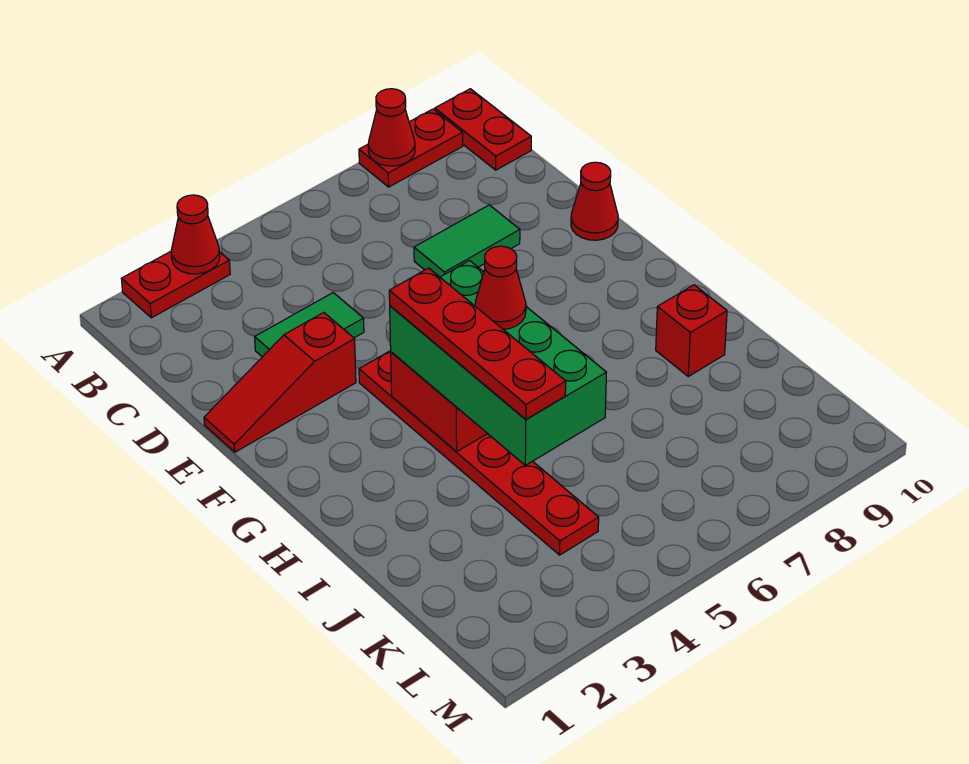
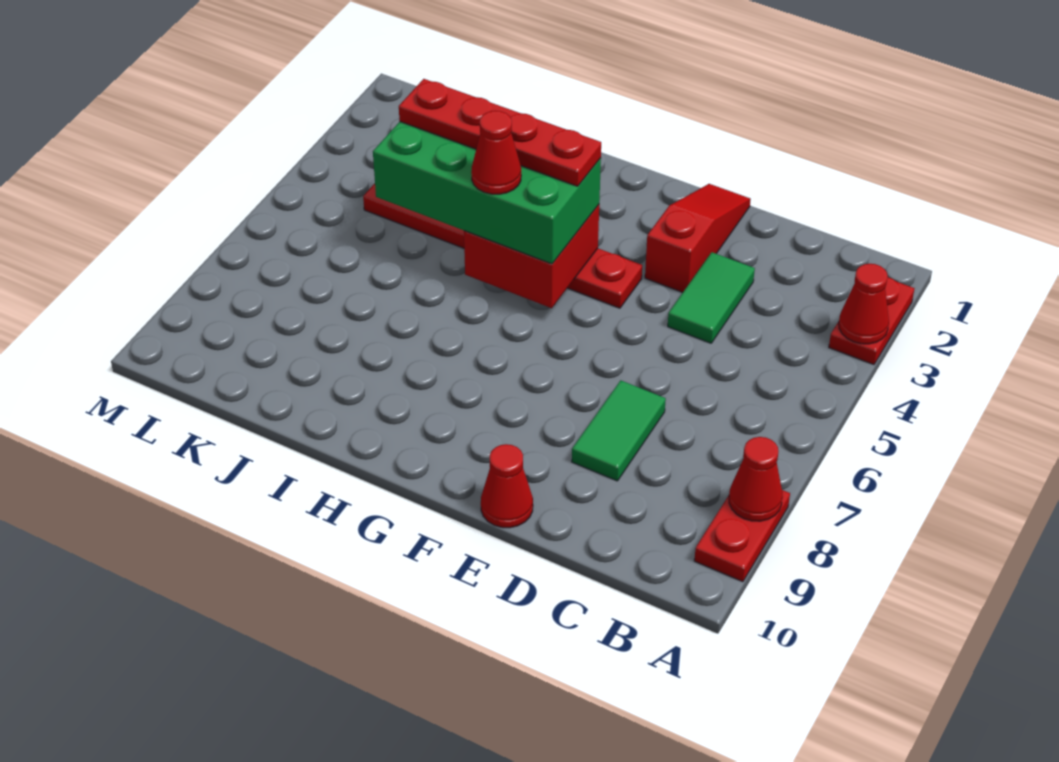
red 1x2 plate [435,89,531,170] -> none
red 1x1 brick [656,285,727,376] -> none

